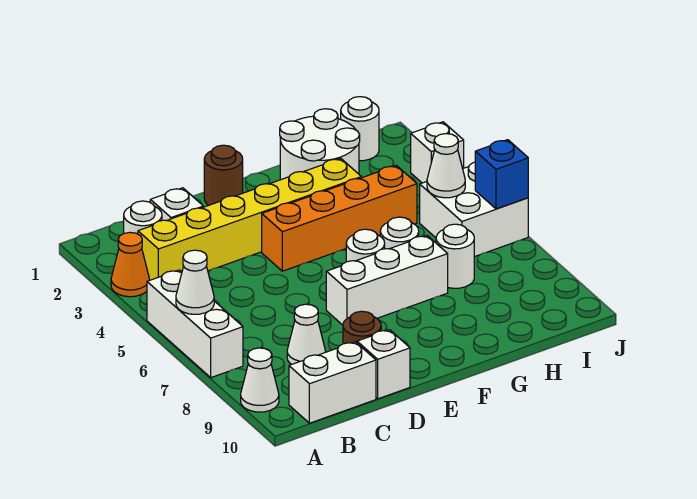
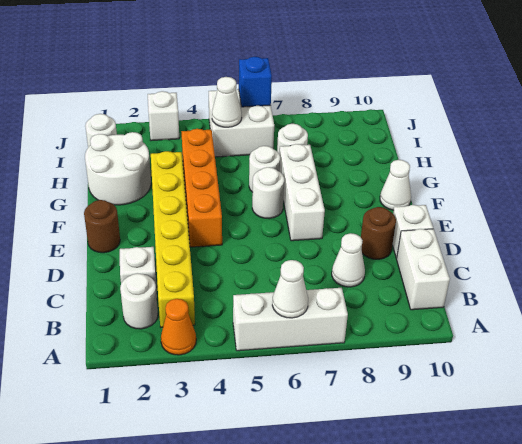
white 1x1 cone [241,348,279,412] -> white 1x1 cone moved to [380,160,411,210]

